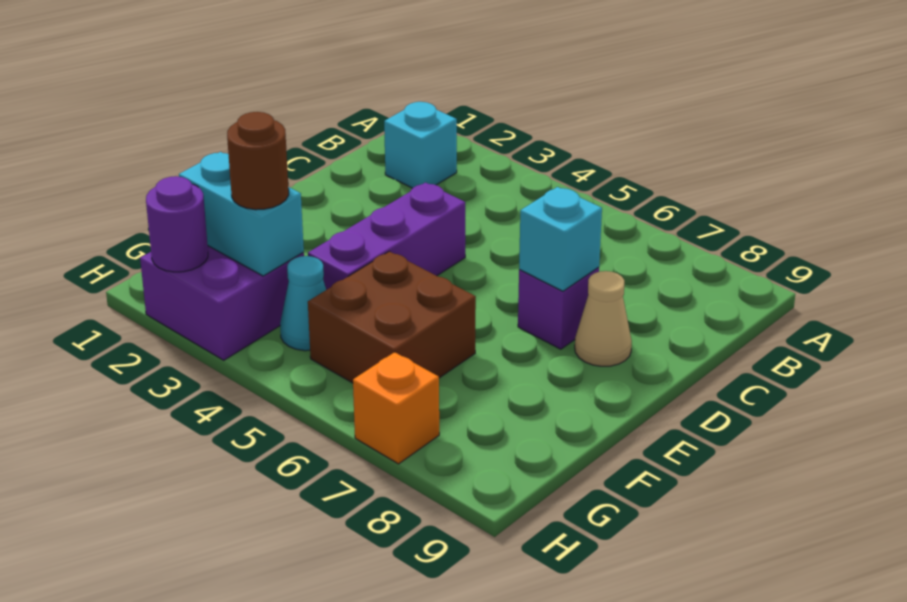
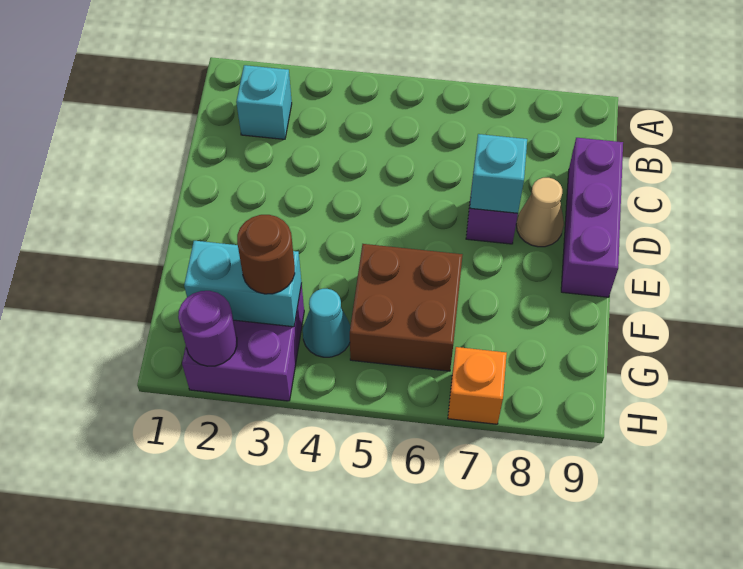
purple 1x3 brick [308,183,465,290] -> purple 1x3 brick moved to [561,138,623,297]

